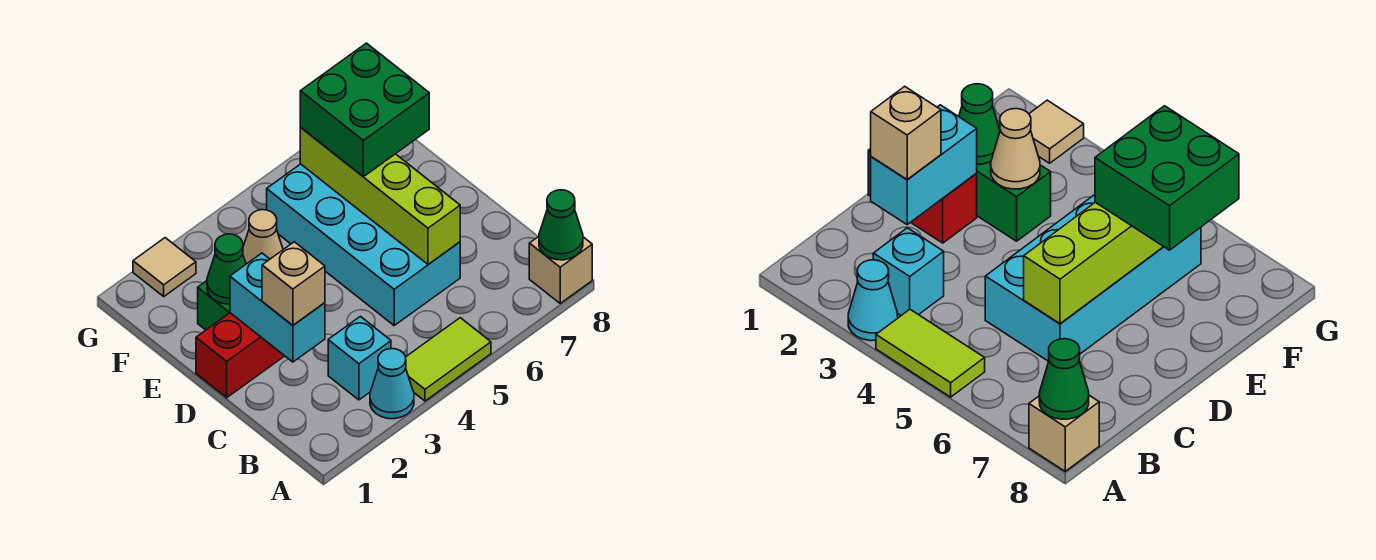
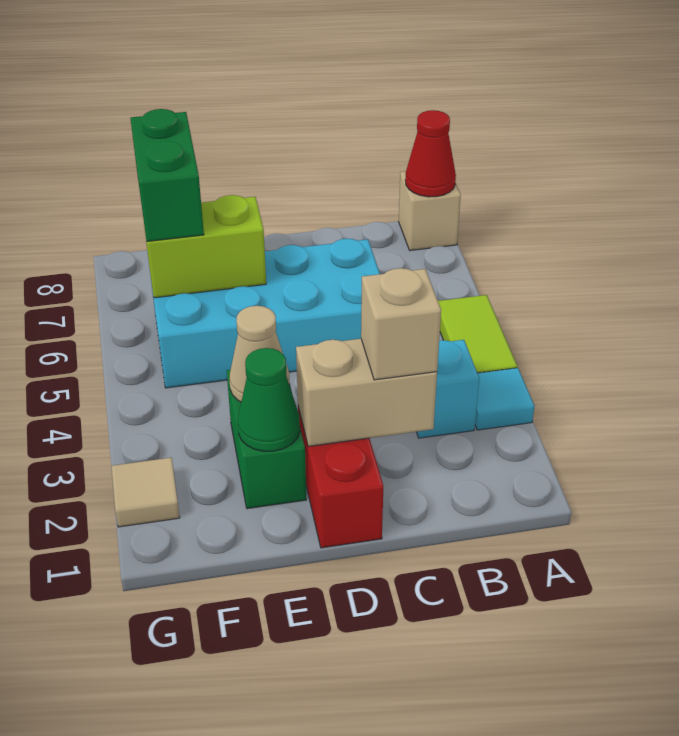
cyan 1x1 cone [370,349,414,419] -> cyan 1x1 tile [475,368,534,430]
green 1x1 cone [539,190,583,260] -> red 1x1 cone [405,110,456,197]
cyan 1x2 brick [230,253,325,362] -> tan 1x2 brick [296,339,437,446]
lime 1x4 brick [300,128,460,264] -> lime 1x2 brick [145,195,266,298]
green 2x2 brick [300,43,429,177] -> green 1x2 brick [130,109,204,241]

